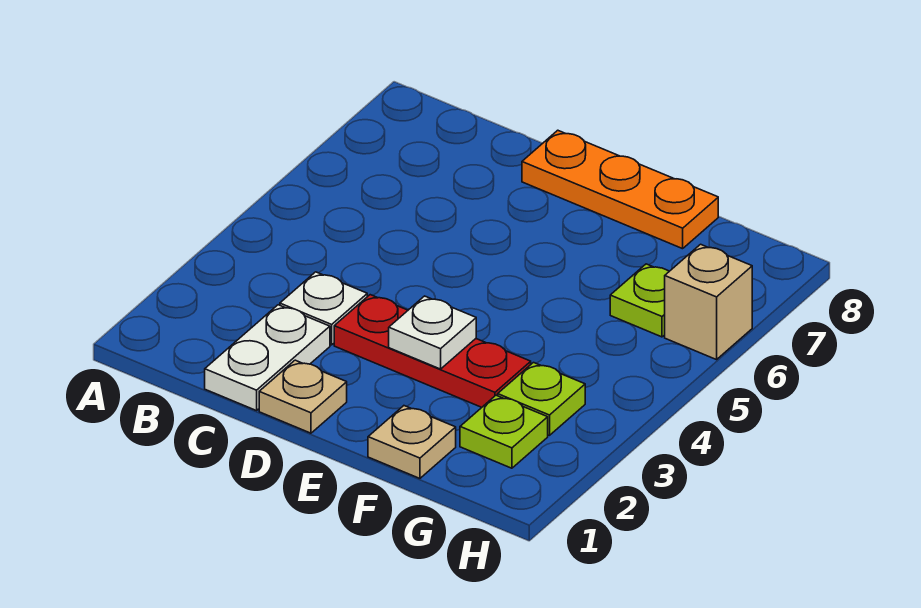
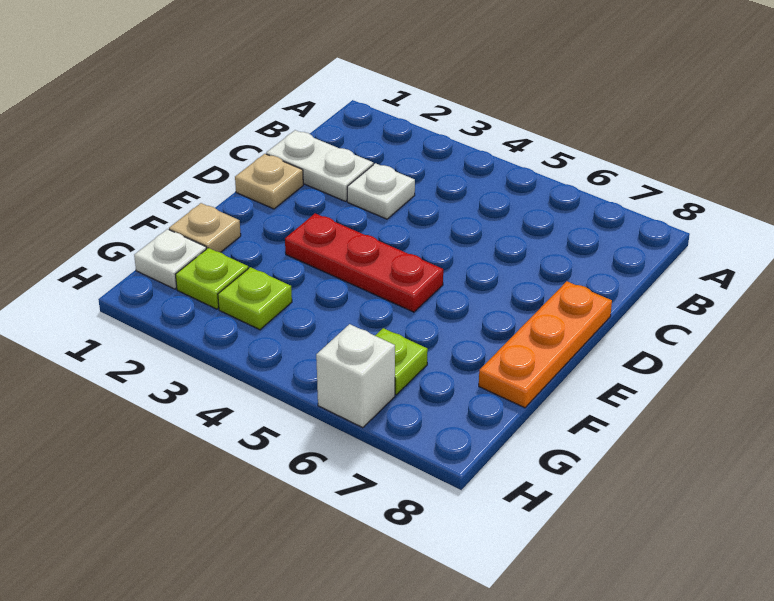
red 1x3 plate [334,295,531,407] -> red 1x3 plate turned to [285,213,443,312]
white 1x1 plate [389,296,476,369] -> white 1x1 plate moved to [134,229,206,289]
tan 1x1 brick [665,244,752,360] -> white 1x1 brick [316,324,395,428]

